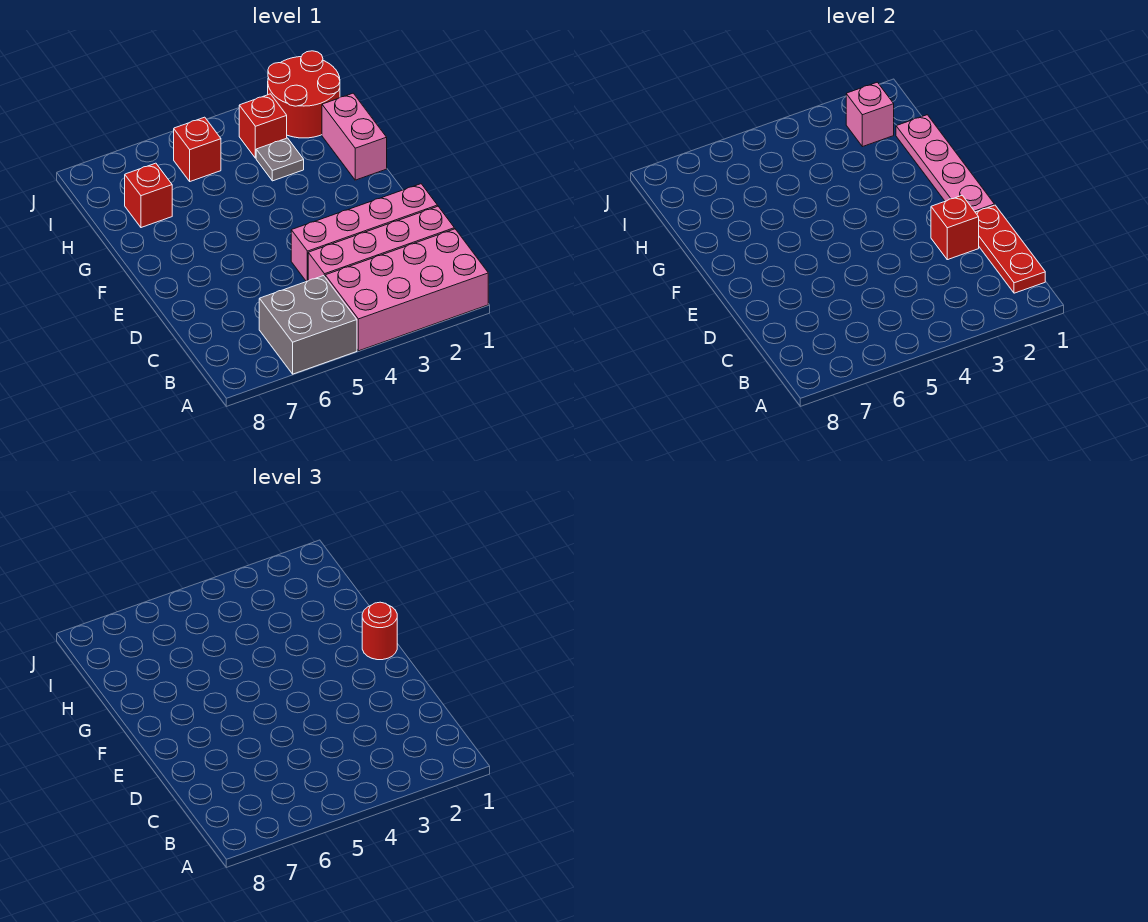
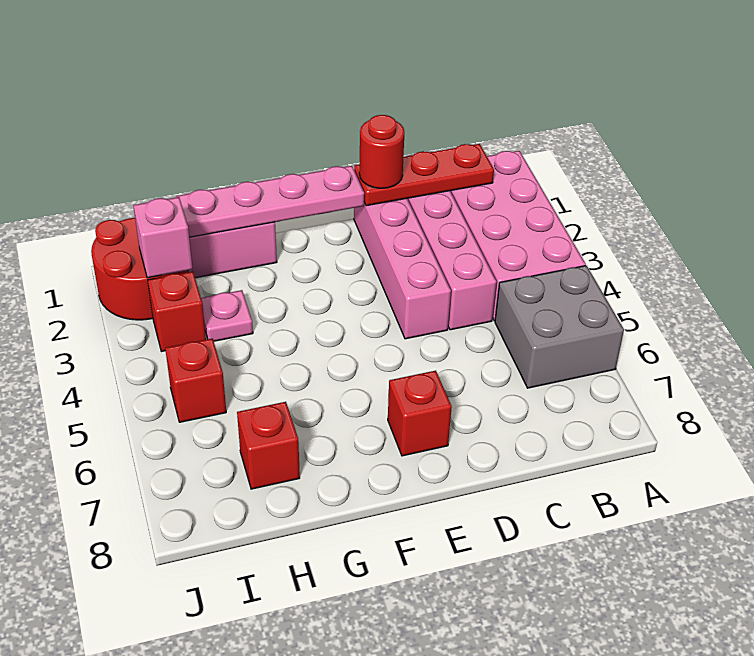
red 1x1 brick [931,195,979,260] -> red 1x1 brick moved to [388,371,452,456]
red 1x1 round brick [362,602,397,660] -> red 1x1 round brick moved to [359,115,404,188]
grey 1x1 plate [256,138,304,181] -> pink 1x1 plate [201,290,253,341]

